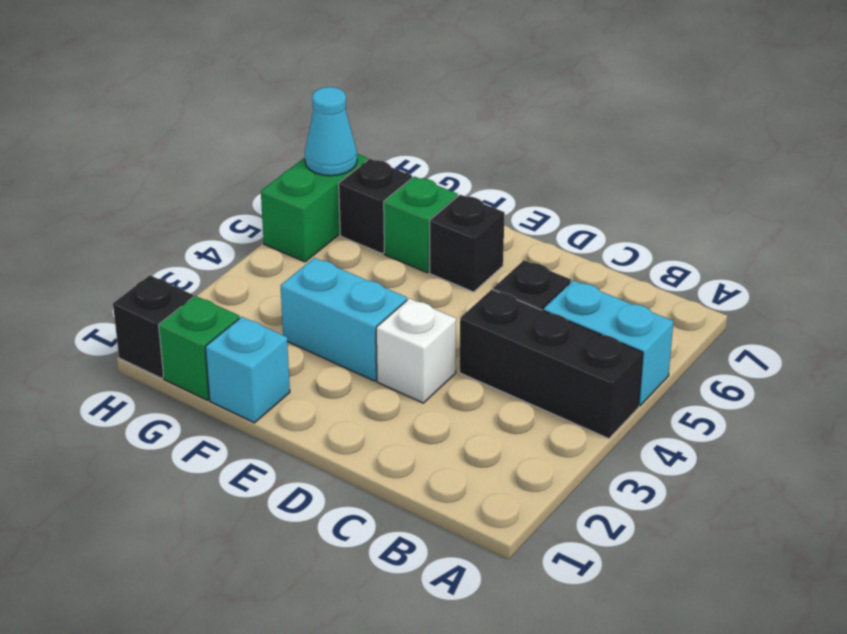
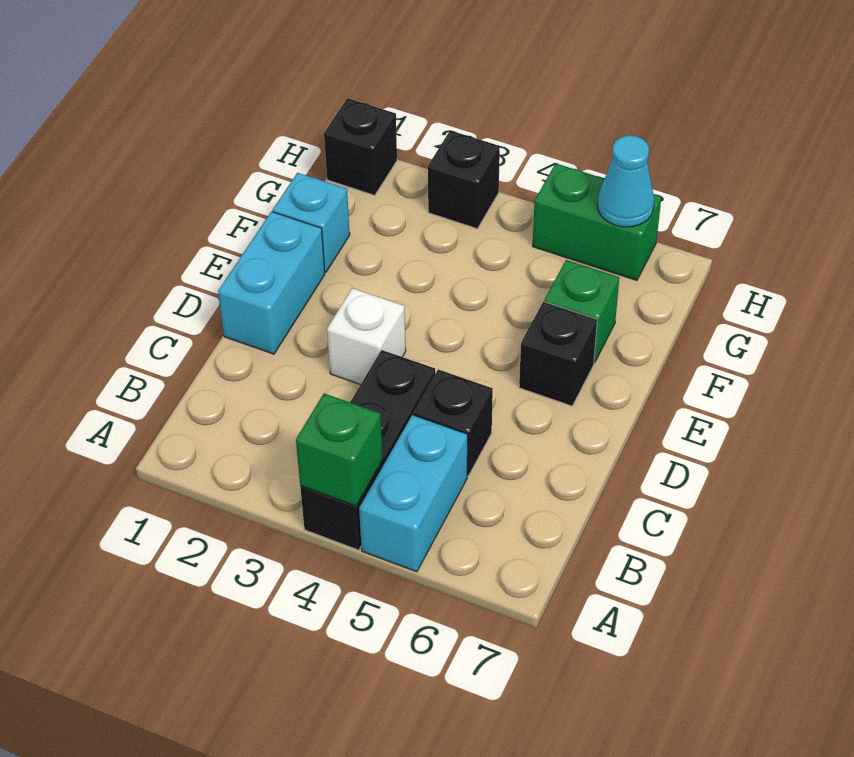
cyan 1x2 brick [281,258,407,381] -> cyan 1x2 brick moved to [218,212,325,354]
green 1x1 brick [159,296,240,400] -> green 1x1 brick moved to [296,394,383,506]
black 1x1 brick [339,159,412,254] -> black 1x1 brick moved to [428,130,500,229]

